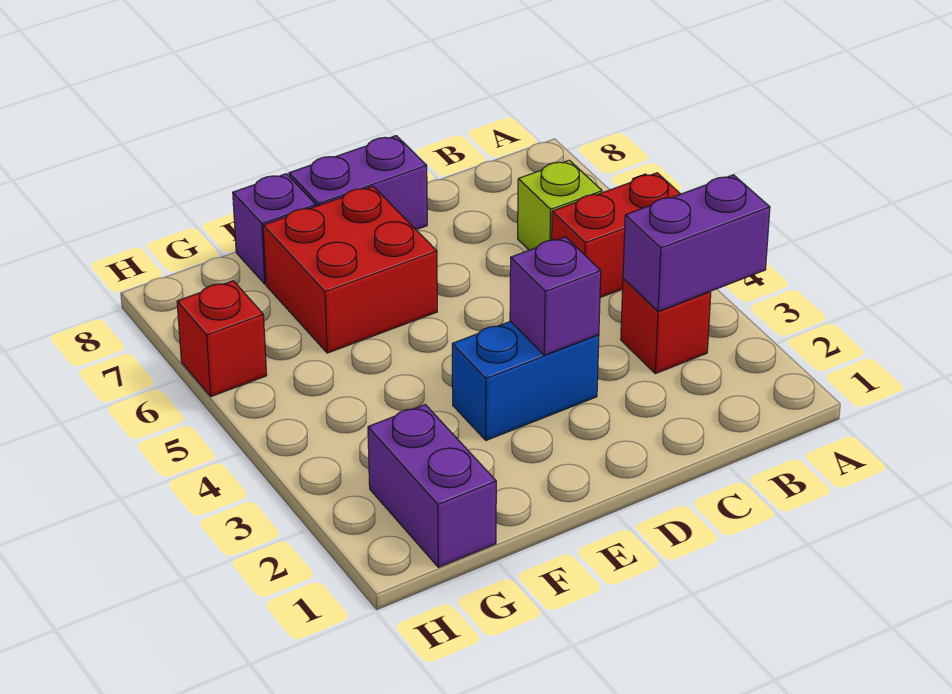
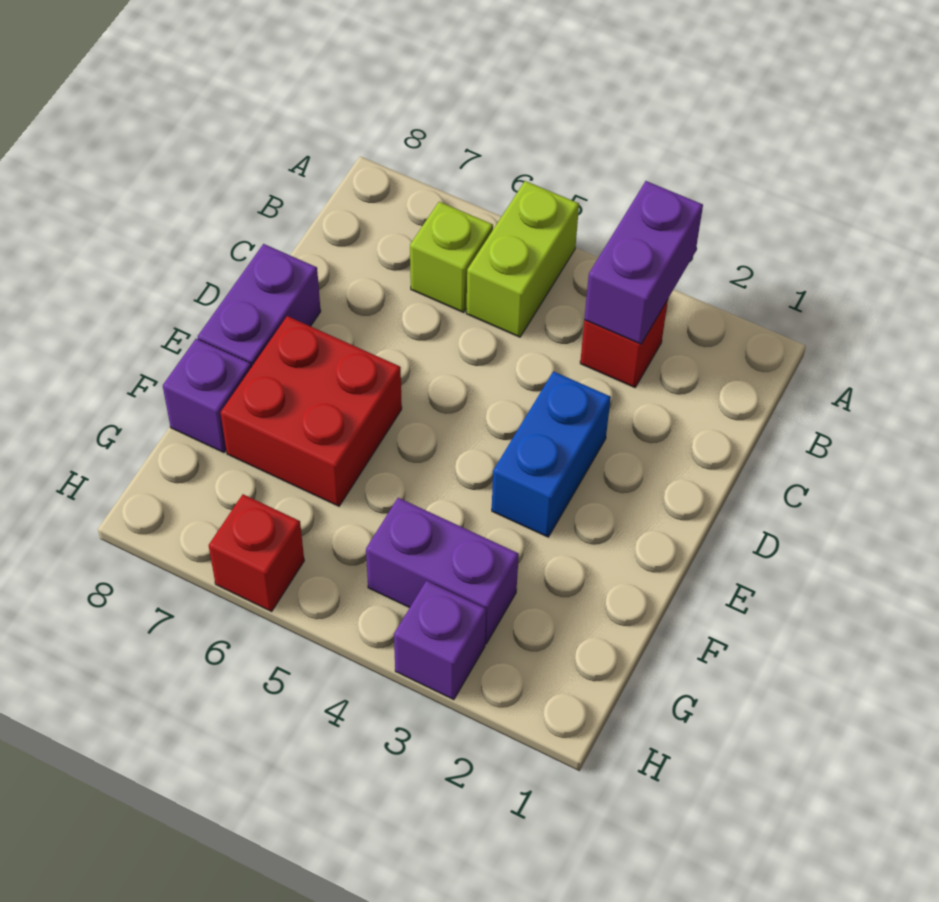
red 1x2 brick [552,173,680,297] -> lime 1x2 brick [466,181,579,337]
purple 1x1 brick [510,237,601,355] -> purple 1x1 brick moved to [394,581,486,700]
purple 1x2 brick [368,405,496,567] -> purple 1x2 brick moved to [366,498,519,644]

